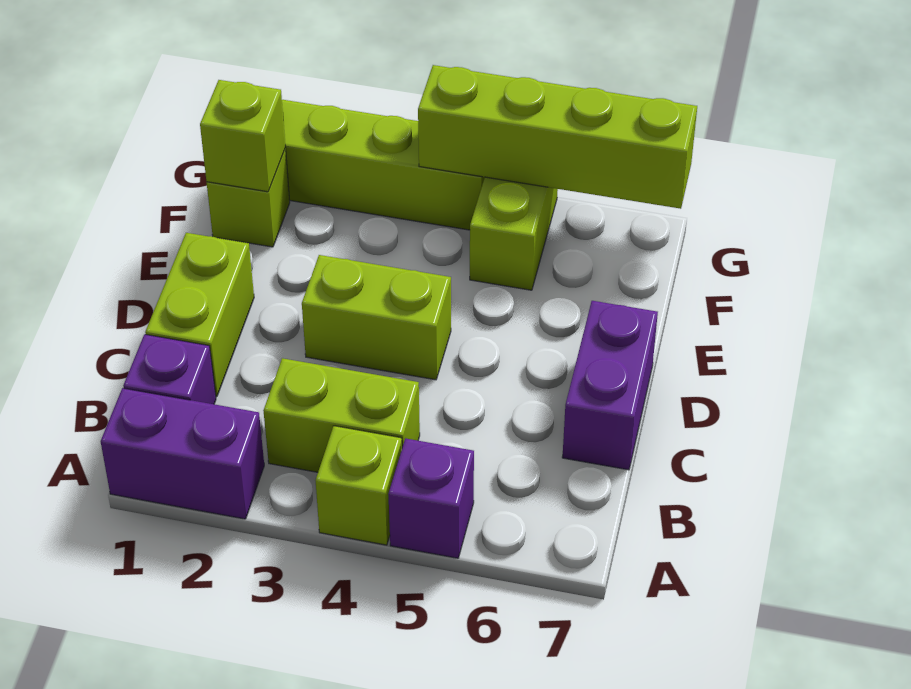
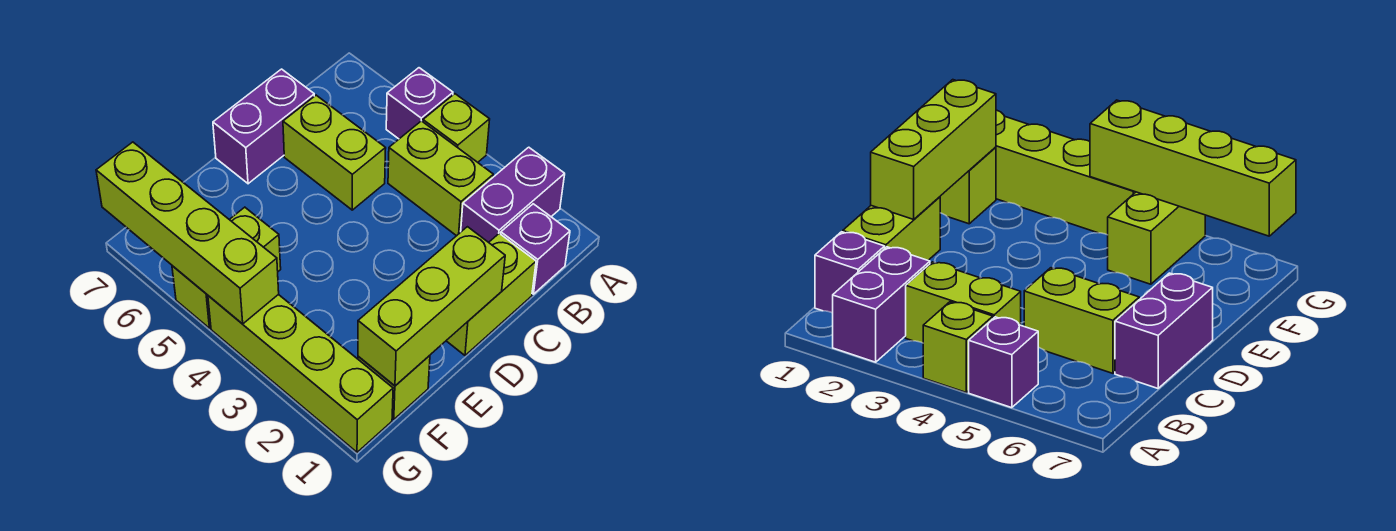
purple 1x2 brick [101,388,264,519] -> purple 1x2 brick turned to [461,147,565,242]
lime 1x2 brick [302,255,451,380] -> lime 1x2 brick moved to [283,95,386,210]
lime 1x1 brick [200,80,285,192] -> lime 1x3 brick [358,227,505,386]

